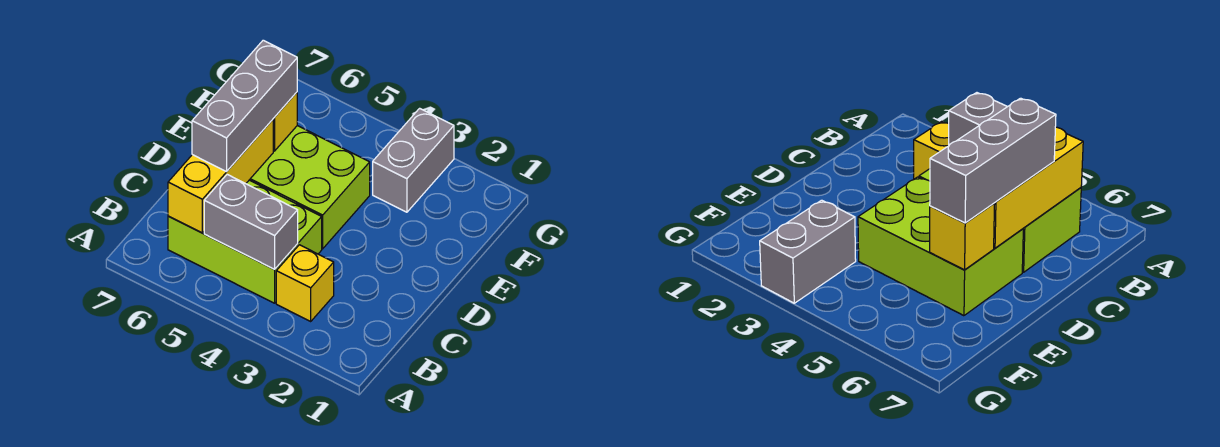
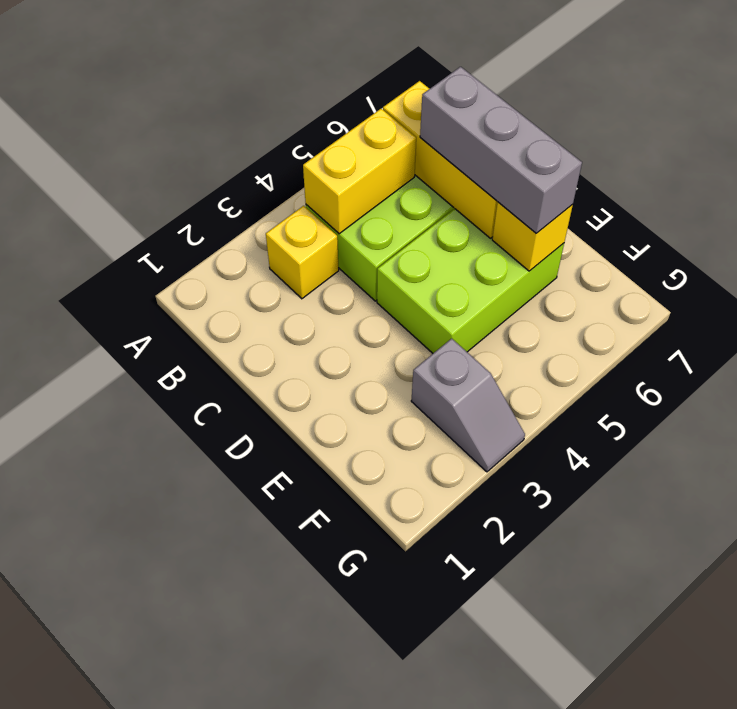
grey 1x2 brick [204,174,298,269] -> yellow 1x2 brick [303,109,416,234]
grey 1x2 brick [373,108,454,212] -> grey 1x2 slope [411,338,525,472]

